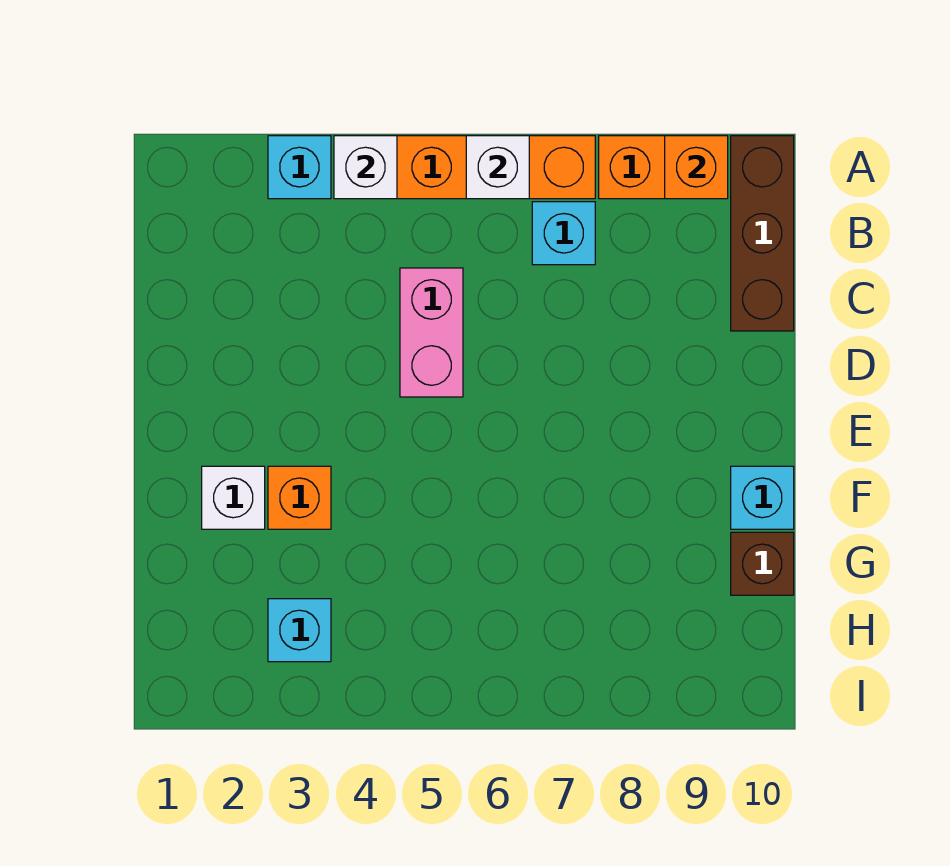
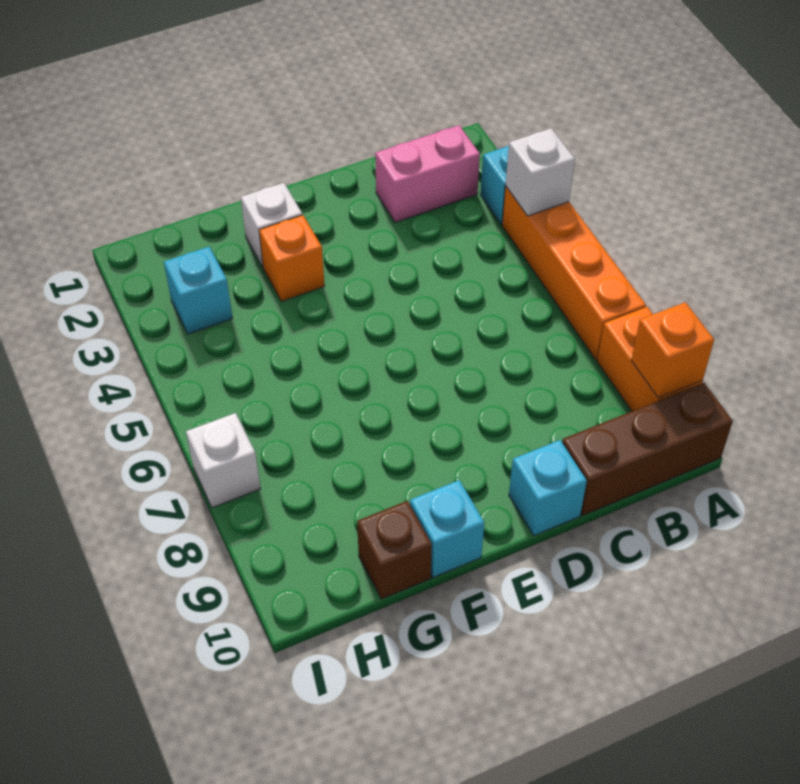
white 1x1 brick [466,136,529,199] -> white 1x1 brick moved to [186,413,261,508]
cyan 1x1 brick [532,202,595,265] -> cyan 1x1 brick moved to [509,440,587,536]
pink 1x2 brick [400,268,463,397] -> pink 1x2 brick moved to [375,125,480,222]

